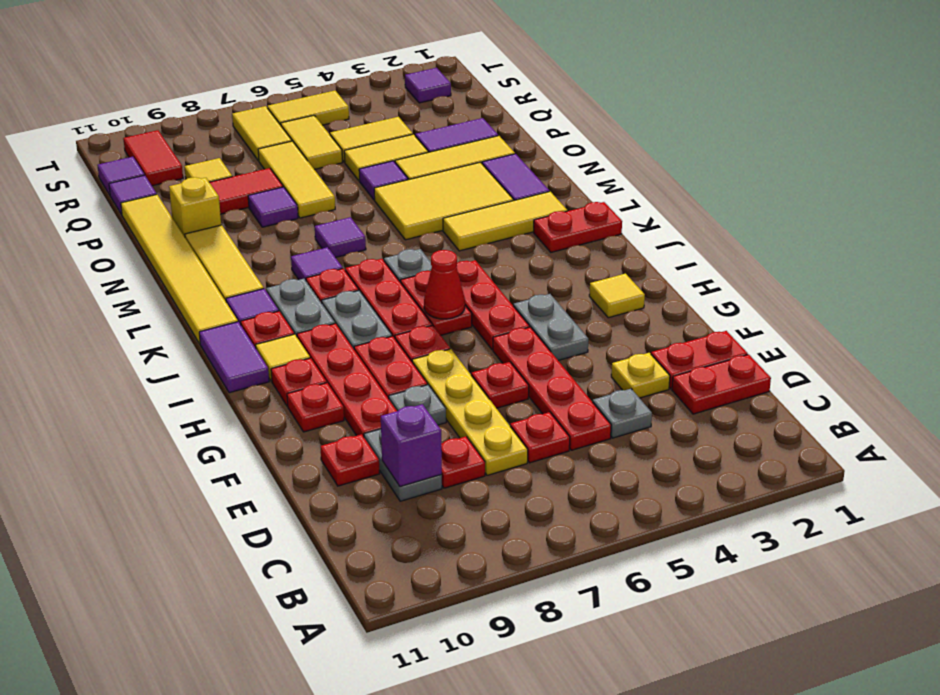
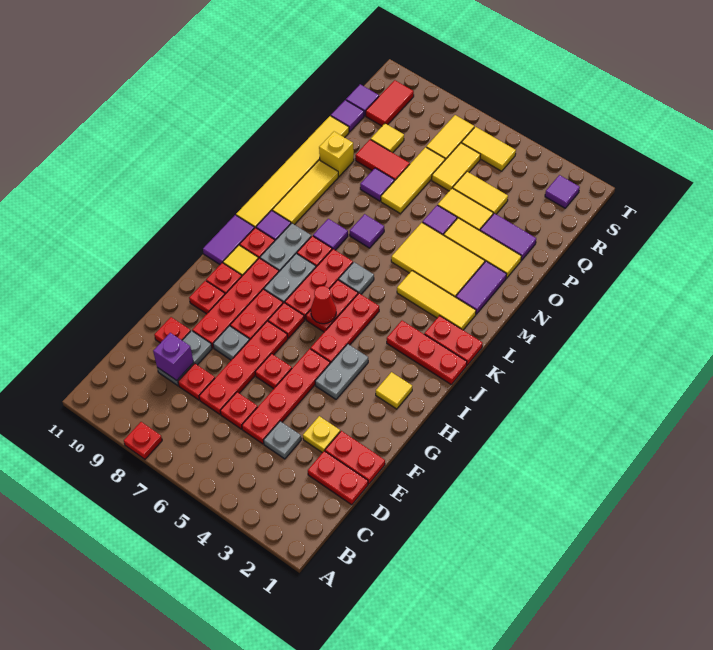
none -> red 1x1 plate [124,422,162,459]
yellow 1x4 plate [412,349,528,475] -> red 1x4 plate [199,321,288,414]
none -> red 1x3 plate [387,321,467,384]

